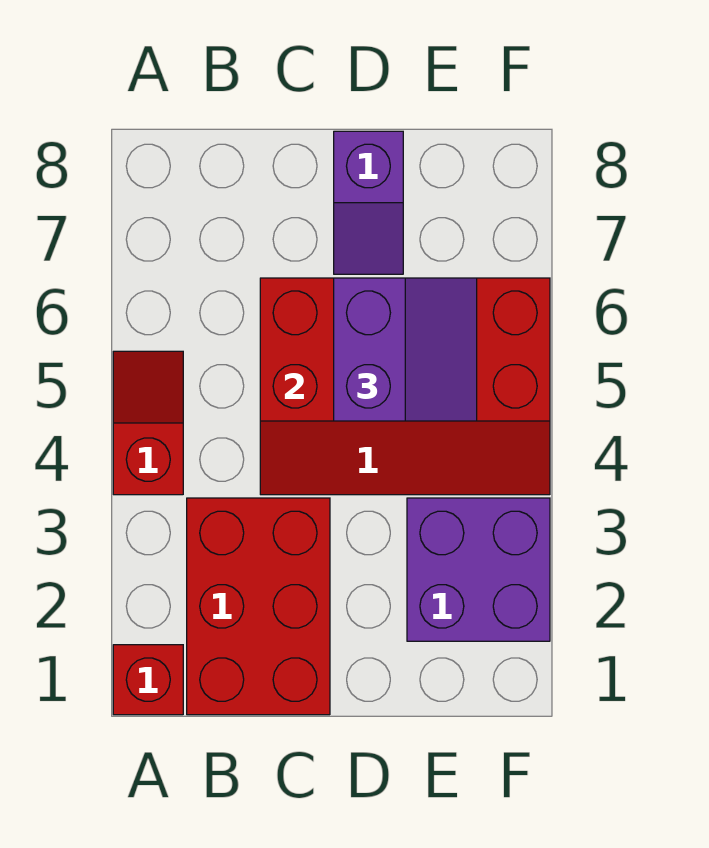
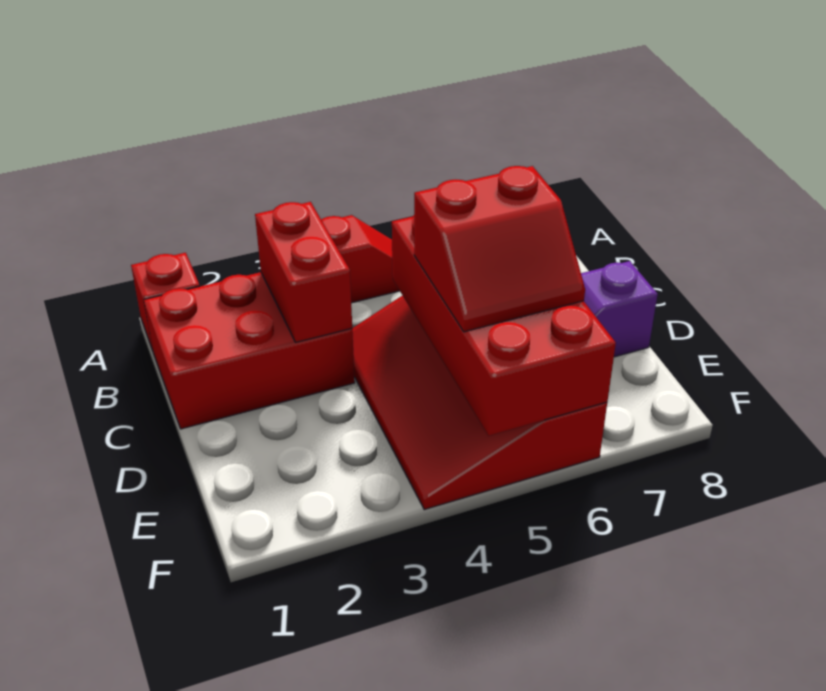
none -> red 1x2 brick [255,202,352,342]
purple 2x2 slope [334,278,477,421] -> red 2x2 slope [414,166,585,332]
purple 2x2 brick [407,498,550,641] -> none

